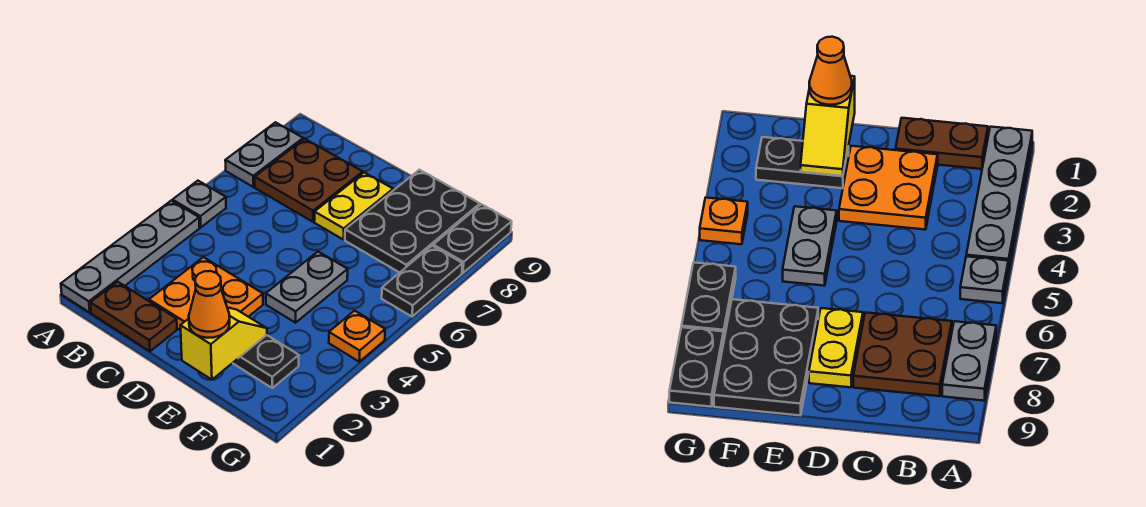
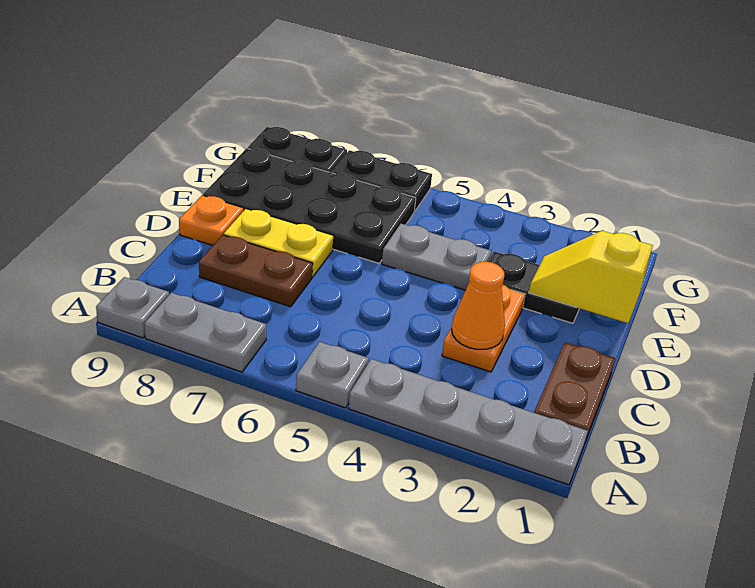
none -> grey 1x1 plate [96,277,169,338]
brown 2x2 plate [255,139,363,222] -> brown 1x2 plate [199,235,313,307]
orange 2x2 plate [149,257,263,330] -> orange 1x2 plate [442,285,525,372]
orange 1x1 cone [189,271,230,338] -> orange 1x1 cone moved to [452,262,505,349]
black 1x2 plate [233,335,299,388] -> black 1x2 plate turned to [488,252,579,323]
black 2x3 plate [345,170,480,273] -> black 2x4 plate [203,148,416,263]
orange 1x1 plate [329,311,385,362] -> orange 1x1 plate moved to [179,195,244,245]

